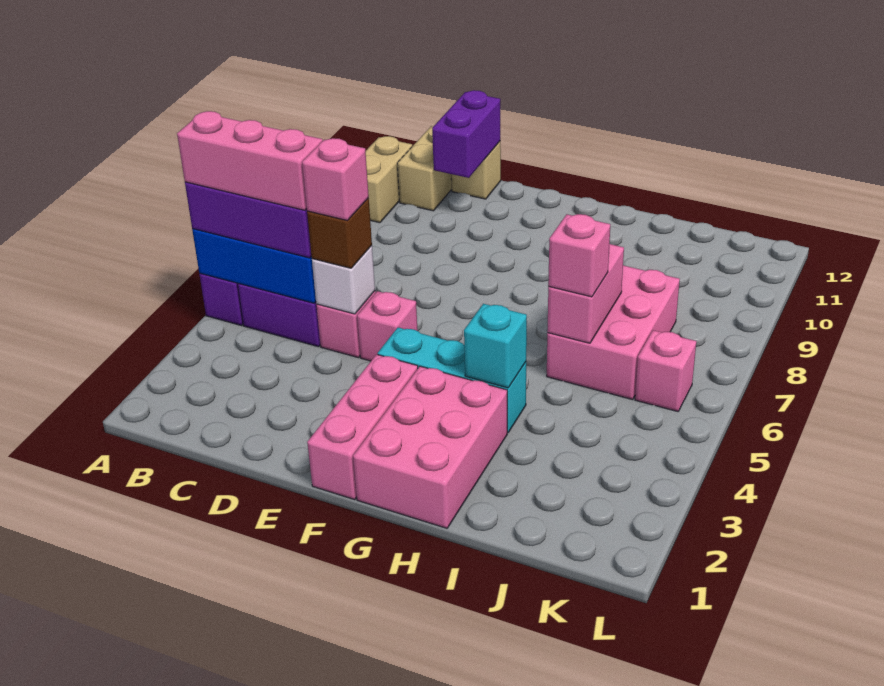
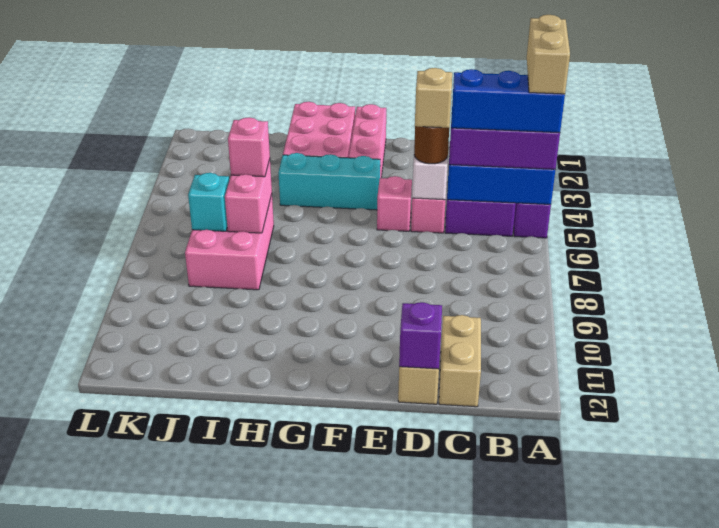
pink 1x3 brick [177,111,323,210] -> blue 1x3 brick [451,69,565,133]
tan 1x2 brick [366,136,412,223] -> tan 1x2 brick moved to [527,15,570,94]
brown 1x1 brick [307,198,372,268] -> brown 1x1 round brick [414,126,449,164]
pink 1x1 brick [302,138,369,221] -> tan 1x1 brick [415,68,452,128]
purple 1x2 brick [432,90,500,178] -> purple 1x1 brick [399,302,442,369]
cyan 1x1 brick [464,304,527,388] -> cyan 1x1 brick moved to [188,173,229,231]
pink 1x1 brick [635,330,696,412] -> none

